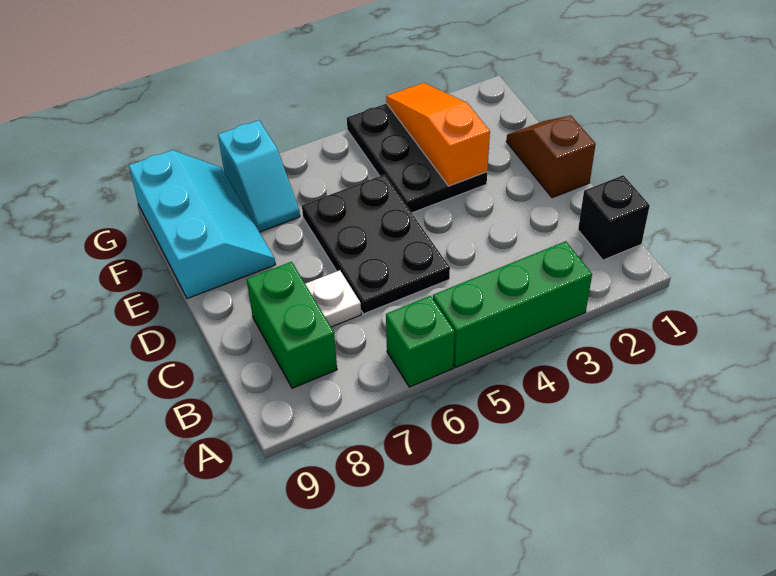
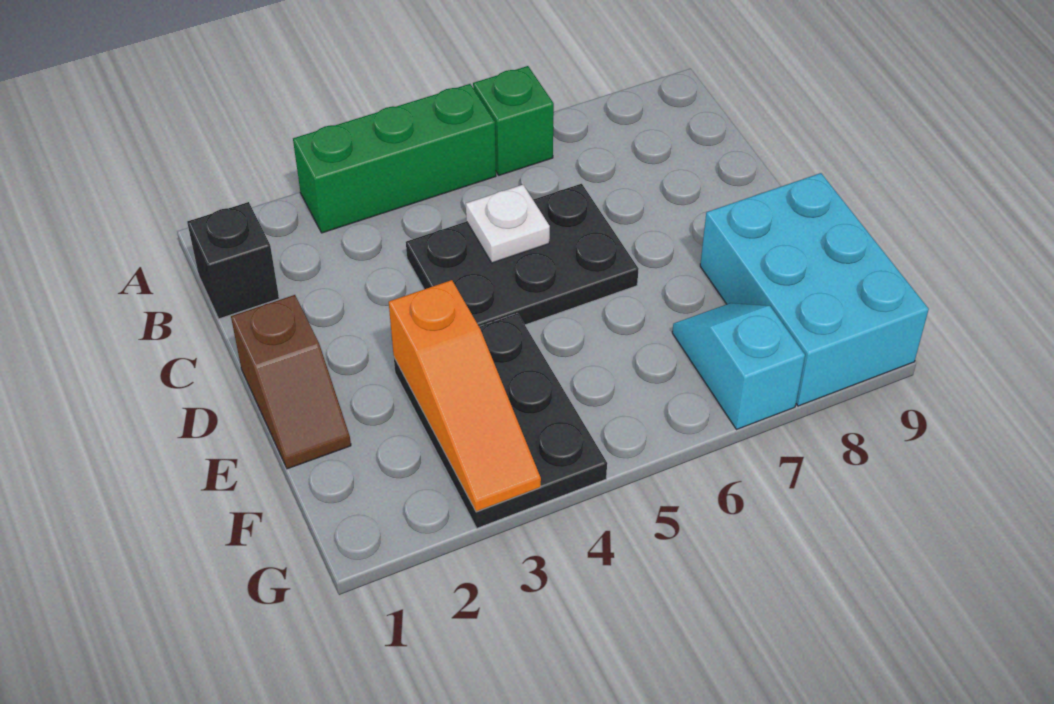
green 1x2 brick [247,262,337,388] -> none
black 2x3 plate [302,175,450,314] -> black 2x3 plate turned to [406,184,638,326]
white 1x1 plate [305,270,361,327] -> white 1x1 plate moved to [466,185,550,263]
cyan 2x3 slope [129,150,276,299] -> cyan 2x3 brick [700,173,929,406]

